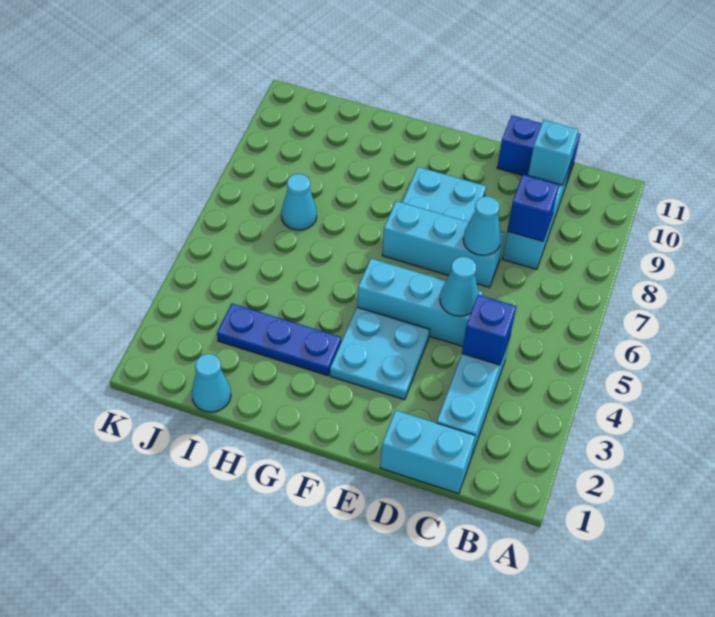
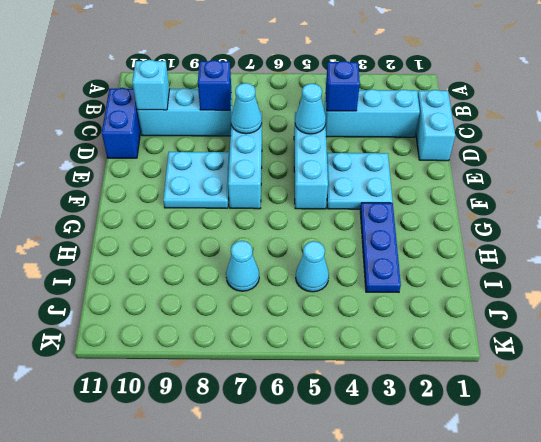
cyan 1x1 cone [191,354,231,412] -> cyan 1x1 cone moved to [296,241,329,292]

